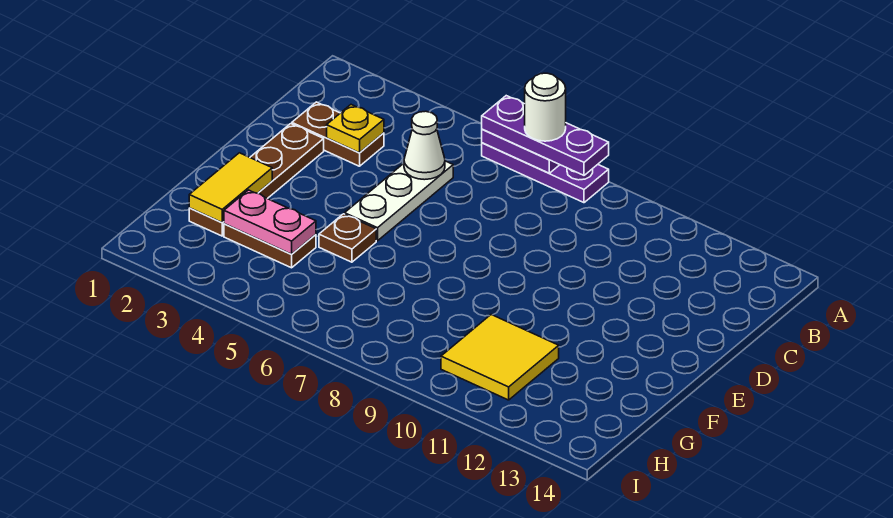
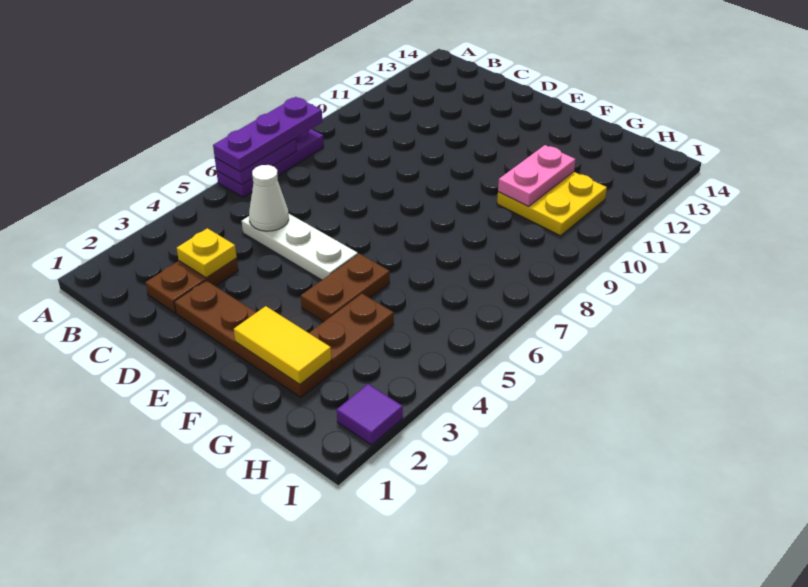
white 1x1 round brick [525,73,566,141] -> none
brown 1x1 plate [319,214,376,262] -> brown 1x2 plate [301,254,390,322]
pink 1x2 plate [224,190,316,254] -> pink 1x2 plate moved to [498,145,575,207]
yellow 2x2 tile [441,315,559,400] -> yellow 2x2 plate [497,172,607,236]
none -> purple 1x1 tile [337,384,403,445]

